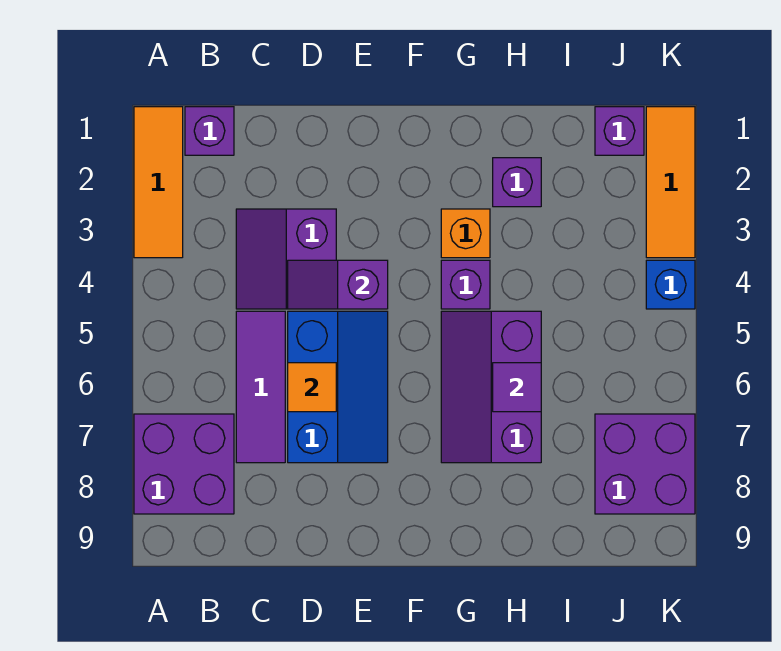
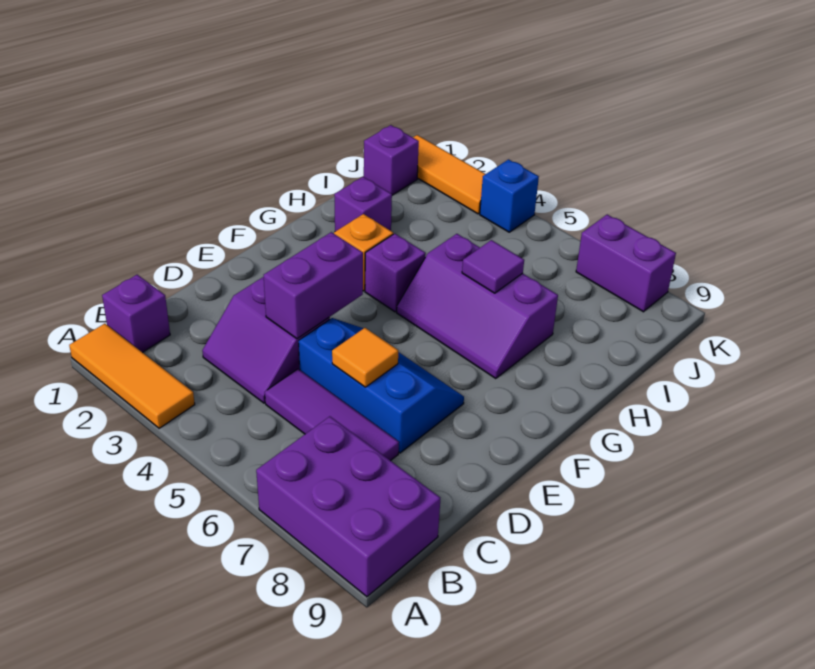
purple 2x2 brick [134,414,234,514] -> purple 2x3 brick [256,416,440,597]
purple 1x2 slope [288,260,388,309] -> purple 1x2 brick [264,232,363,339]
purple 2x2 brick [595,414,695,514] -> purple 1x2 brick [576,215,676,312]

